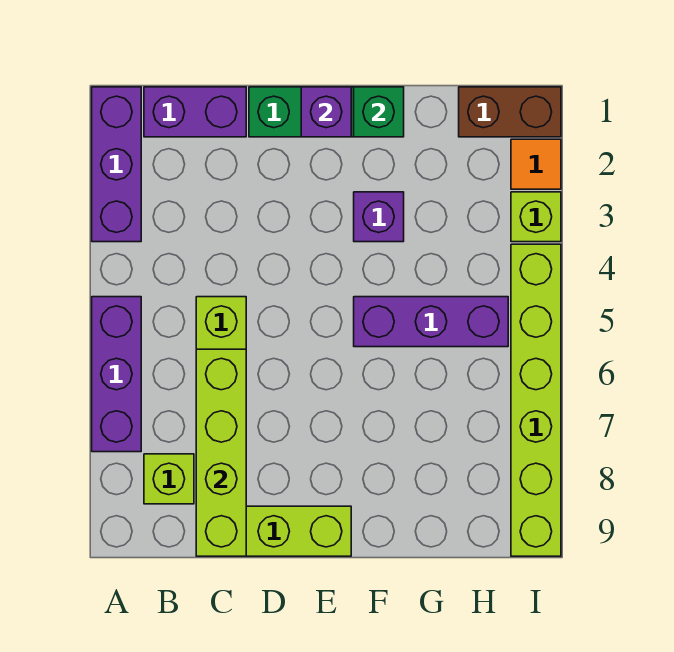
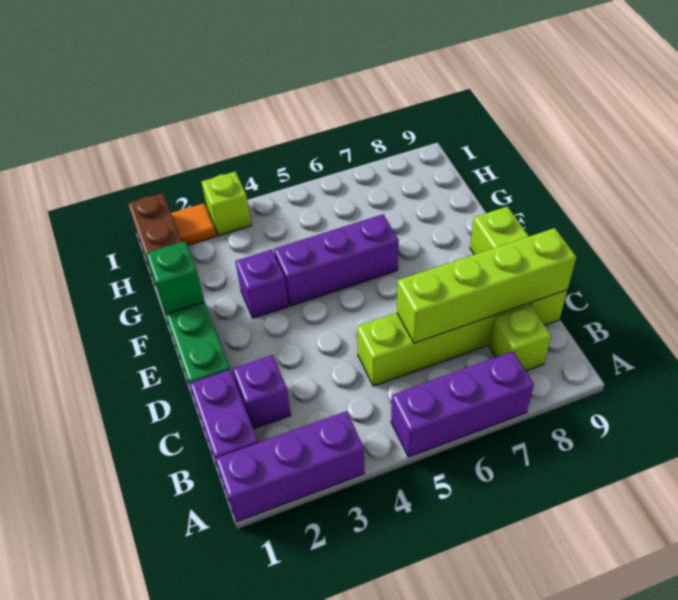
purple 1x1 brick [301,87,351,137] -> purple 1x1 brick moved to [233,355,291,429]
purple 1x3 brick [354,297,508,347] -> purple 1x3 brick turned to [274,214,399,306]
lime 1x6 brick [511,244,561,556] -> none

